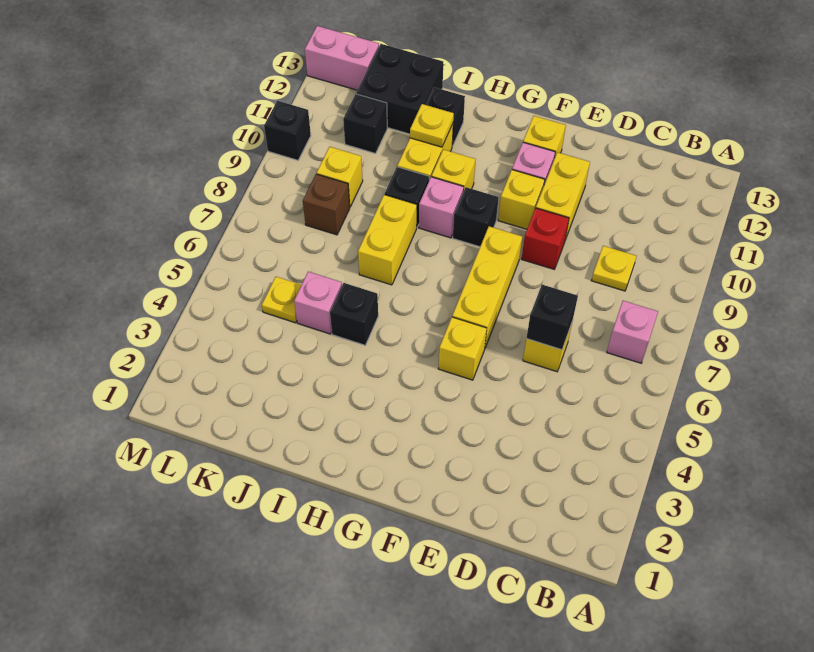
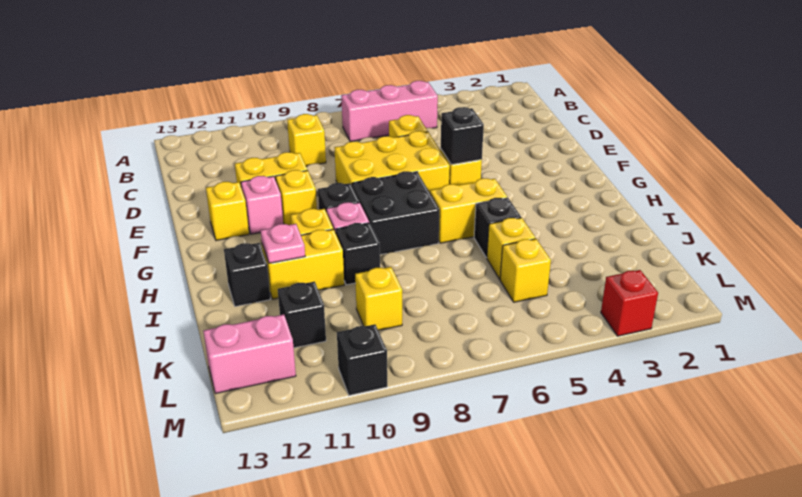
pink 1x1 brick [607,301,658,363] -> pink 1x3 brick [341,81,438,142]
yellow 1x1 plate [592,246,636,291] -> yellow 1x1 brick [287,114,326,166]
black 1x1 brick [526,285,578,350] -> black 1x1 brick moved to [441,107,484,165]
red 1x1 brick [522,208,569,269] -> red 1x1 brick moved to [601,270,658,336]
yellow 1x3 brick [452,226,522,347] -> yellow 2x3 brick [335,131,450,192]
yellow 1x2 brick [358,194,417,285] -> yellow 1x2 brick moved to [430,178,507,243]
yellow 1x1 plate [410,104,454,147] -> pink 1x1 plate [260,224,305,263]
pink 1x1 brick [294,272,342,334] -> yellow 1x1 brick [487,218,536,279]
black 2x2 brick [356,44,443,134] -> black 2x2 brick moved to [352,171,439,255]
yellow 1x1 plate [262,277,301,323] -> yellow 1x1 brick [500,239,551,302]
brown 1x1 brick [303,174,350,235] -> none
pink 1x2 brick [305,26,379,90] -> pink 1x2 brick turned to [203,314,296,394]

